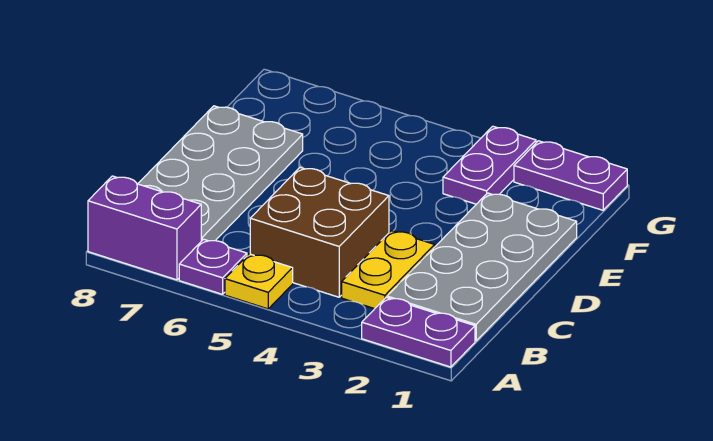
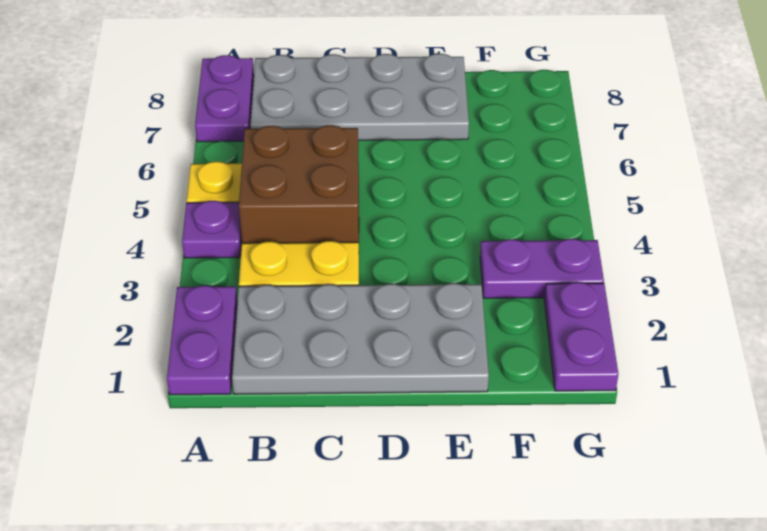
purple 1x1 plate [179,239,247,294] -> purple 1x1 plate moved to [182,201,242,258]
purple 1x2 brick [88,176,201,280] -> purple 1x2 plate [195,55,254,142]

